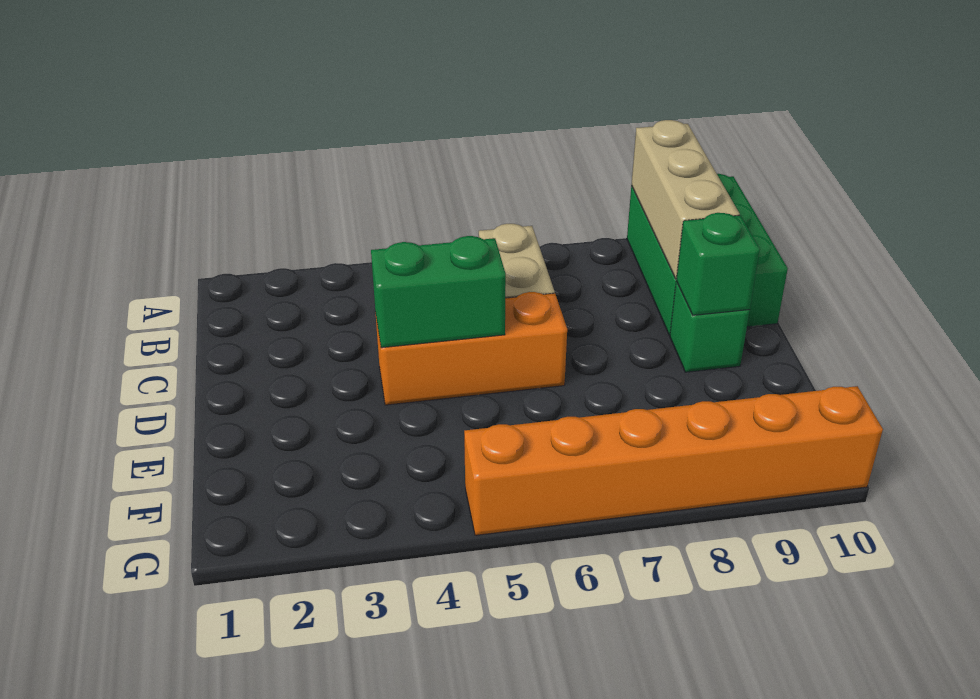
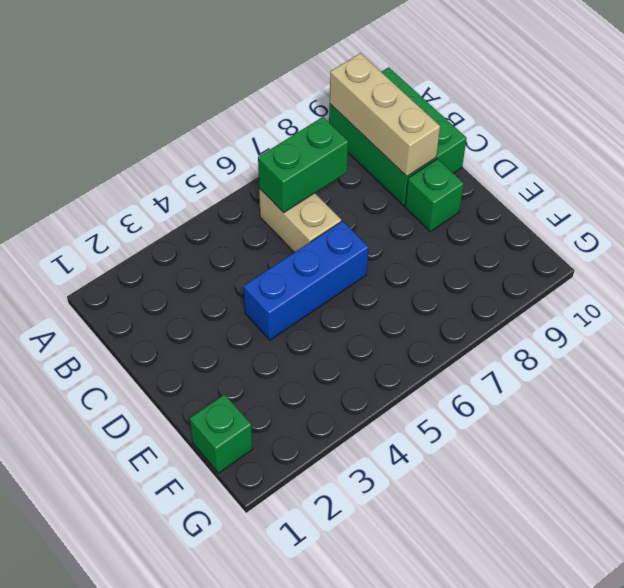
orange 1x3 brick [375,292,567,405] -> blue 1x3 brick [244,221,369,340]
green 1x2 brick [371,236,506,348] -> green 1x2 brick moved to [258,117,348,213]
green 1x1 brick [676,213,760,315] -> green 1x1 brick moved to [190,394,253,473]
orange 1x6 brick [464,386,883,535] -> none

